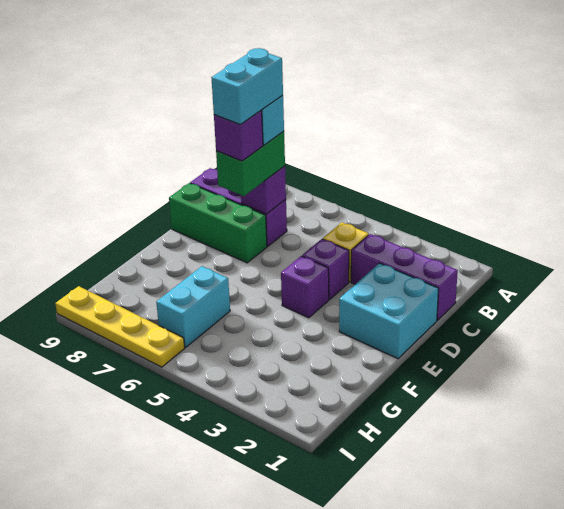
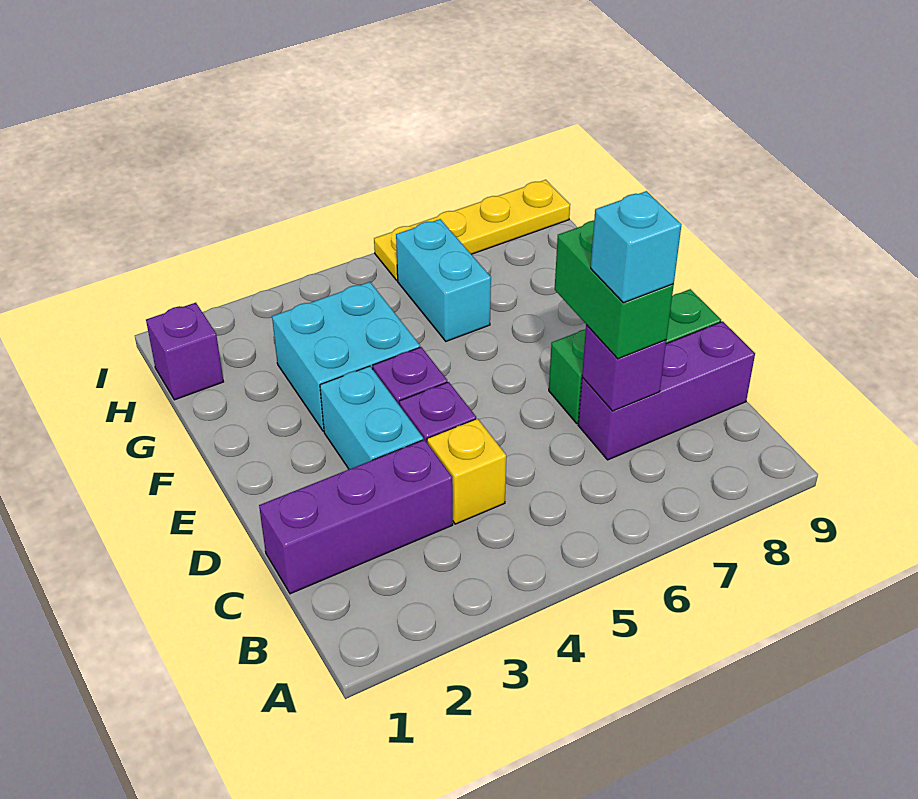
cyan 1x2 brick [211,48,283,125] -> cyan 1x2 brick moved to [320,366,423,469]
cyan 2x2 brick [339,263,438,359] -> cyan 2x2 brick moved to [272,282,420,431]
purple 1x1 brick [214,111,263,161] -> purple 1x1 brick moved to [146,303,224,400]

